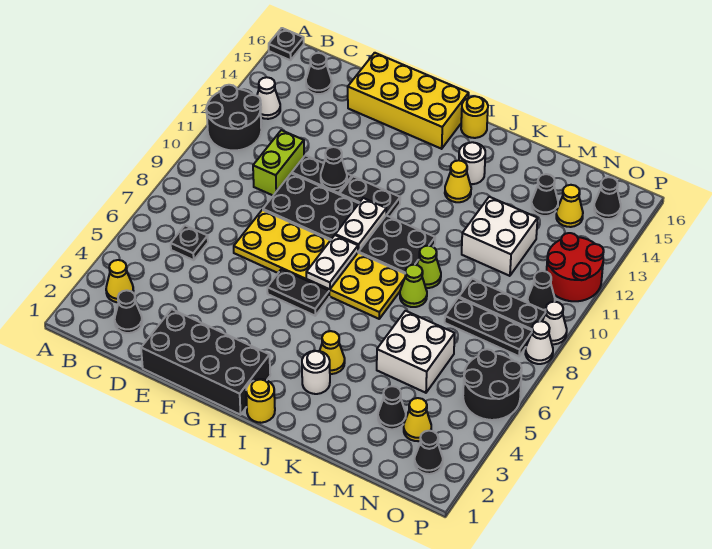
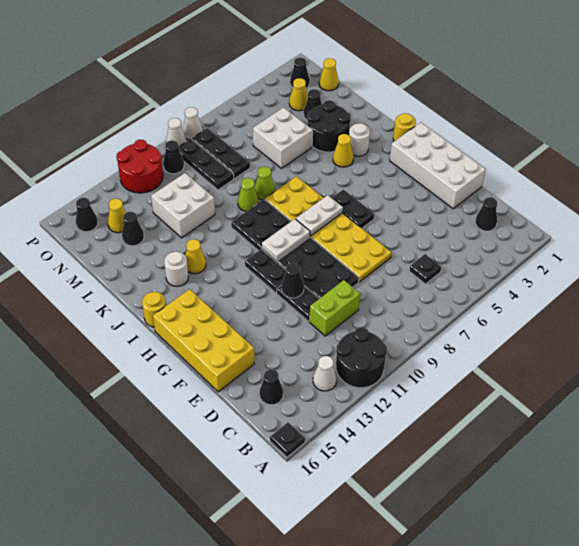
yellow 1x1 cone [106,260,133,302] -> yellow 1x1 cone moved to [319,58,339,91]
black 2x4 brick [141,309,270,415] -> white 2x4 brick [390,122,486,209]
black 2x2 round brick [463,349,522,420] -> black 2x2 round brick moved to [307,100,351,152]

